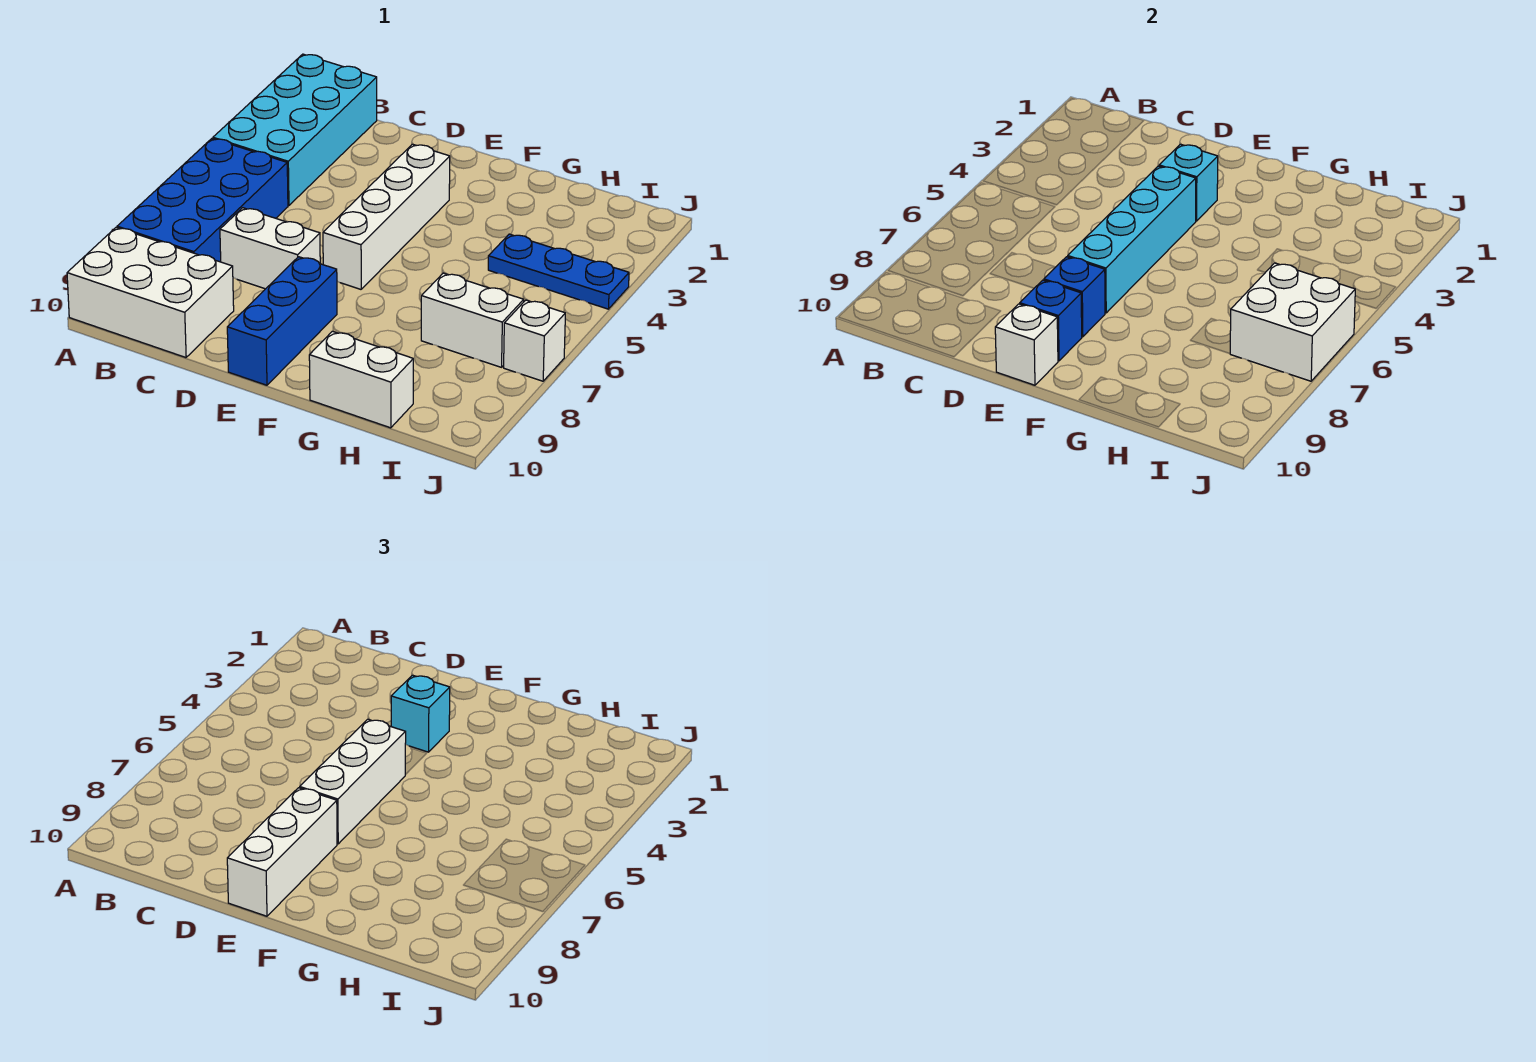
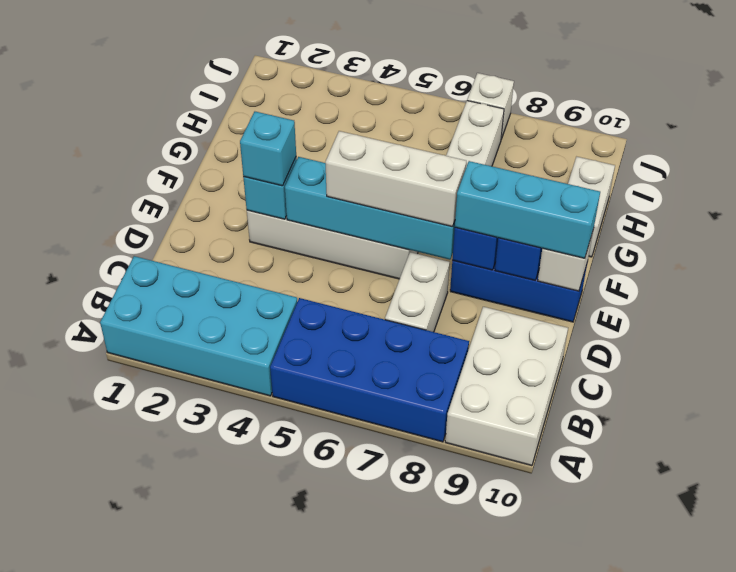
white 1x3 brick [227,788,337,916] -> cyan 1x3 brick [455,161,600,258]
blue 1x3 plate [488,234,629,309] -> none
white 2x2 brick [1230,263,1355,381] -> none

